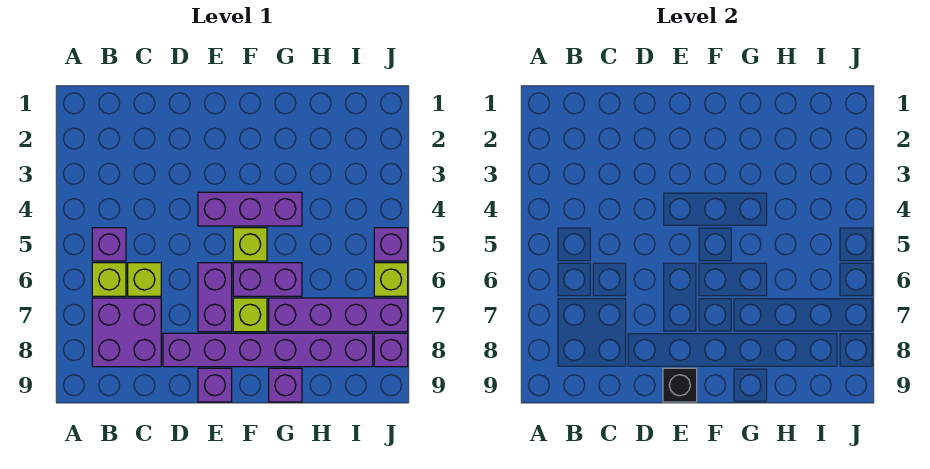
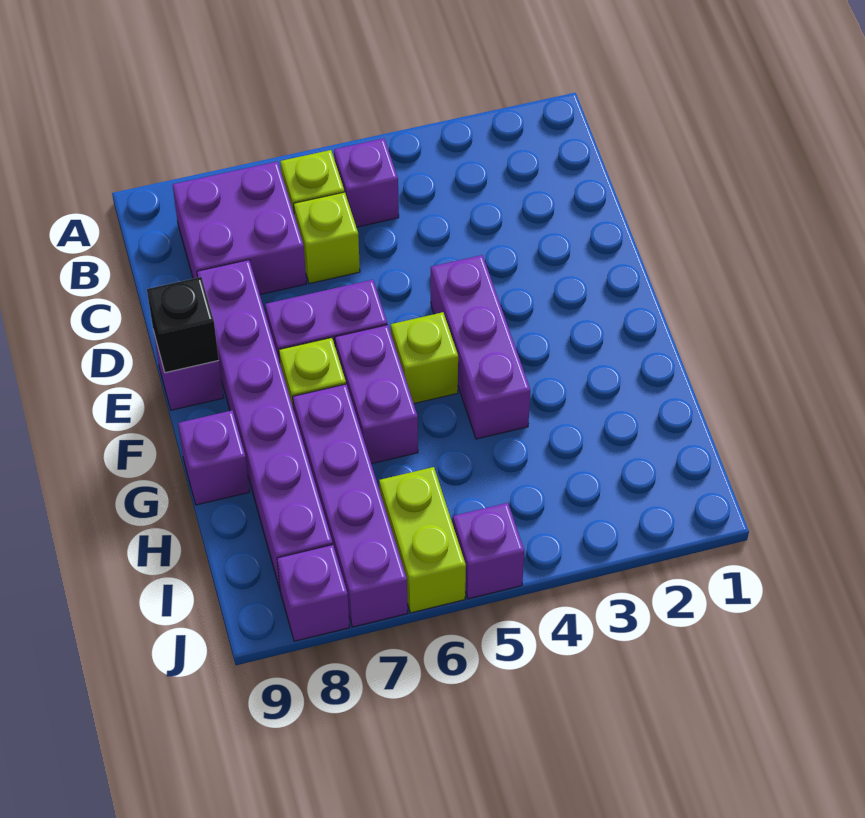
lime 1x1 brick [374,263,408,296] -> lime 1x2 brick [379,467,466,613]

